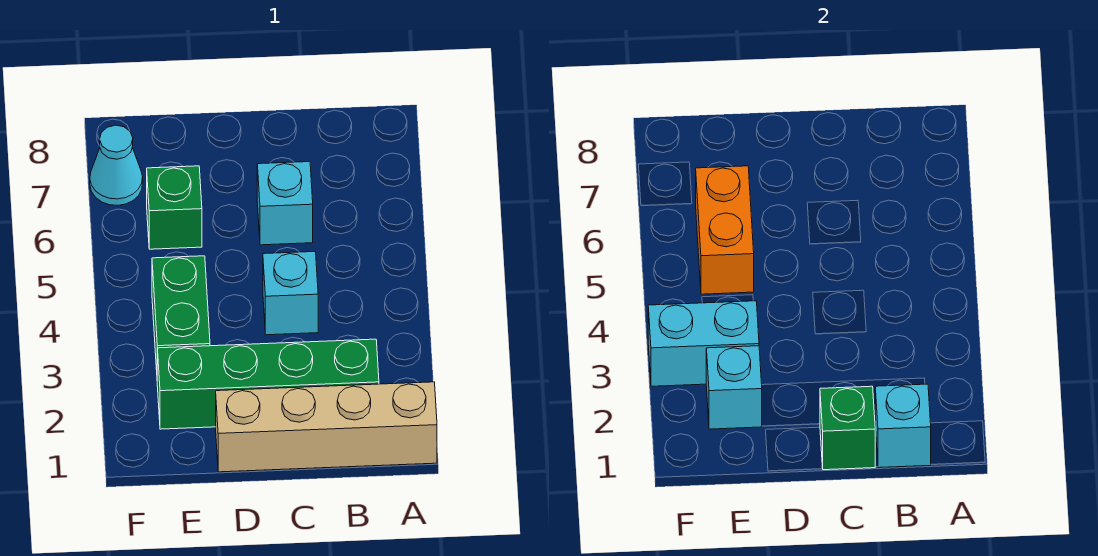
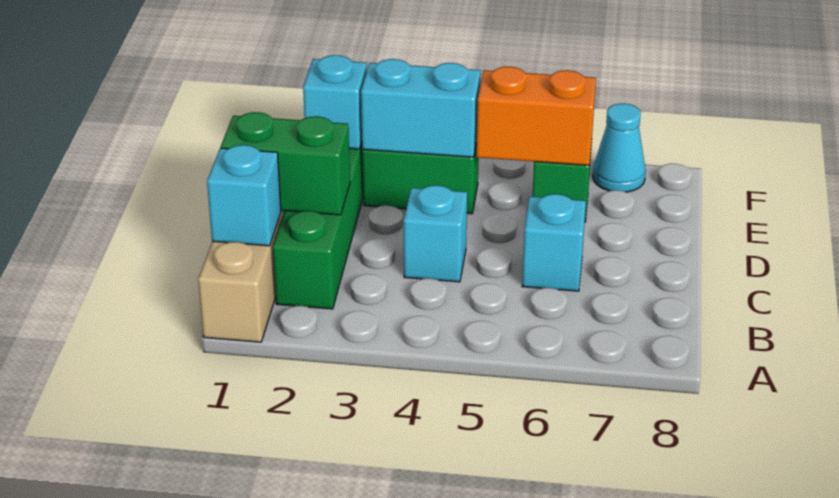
green 1x1 brick [820,386,875,470] -> green 1x2 brick [221,112,350,215]
cyan 1x2 brick [648,301,759,386] -> cyan 1x2 brick turned to [361,59,481,157]

